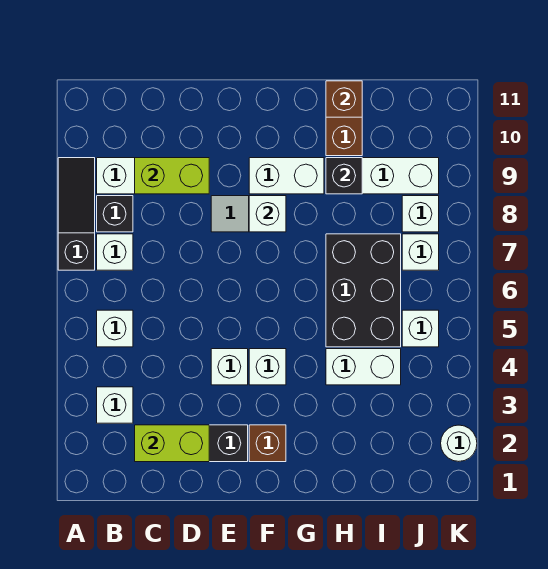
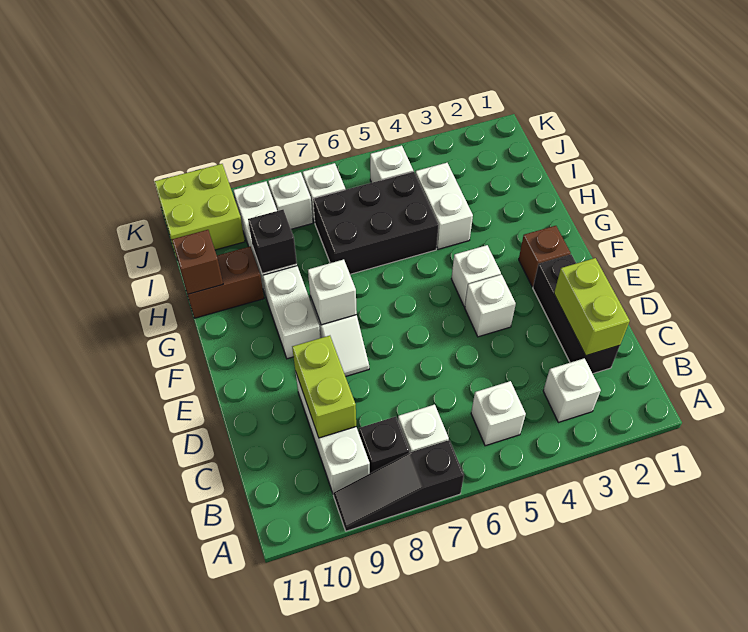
none -> lime 2x2 brick [154,164,245,260]
white 1x1 round brick [441,425,477,461] -> none

